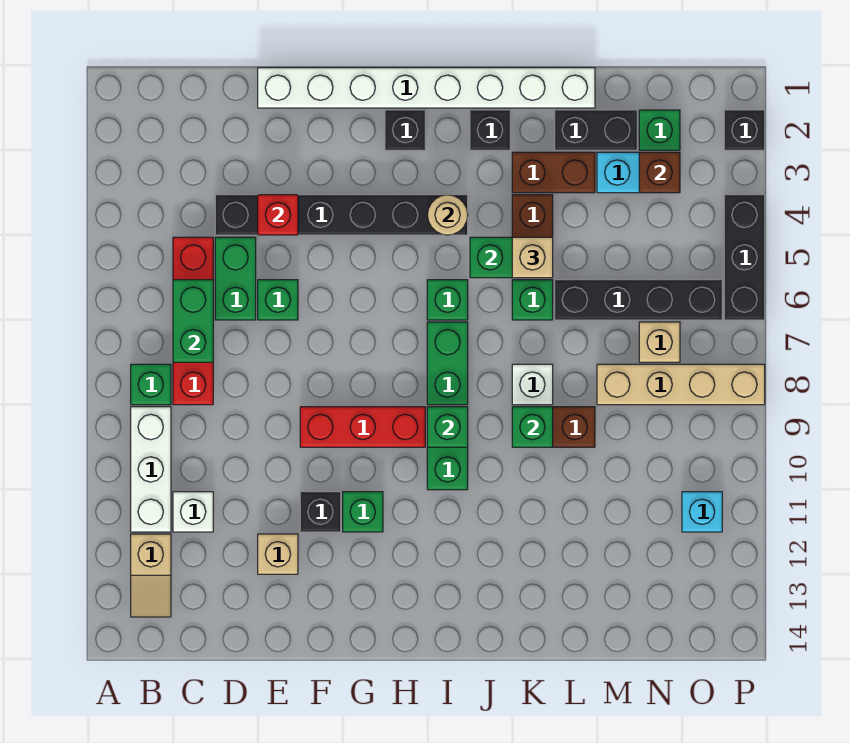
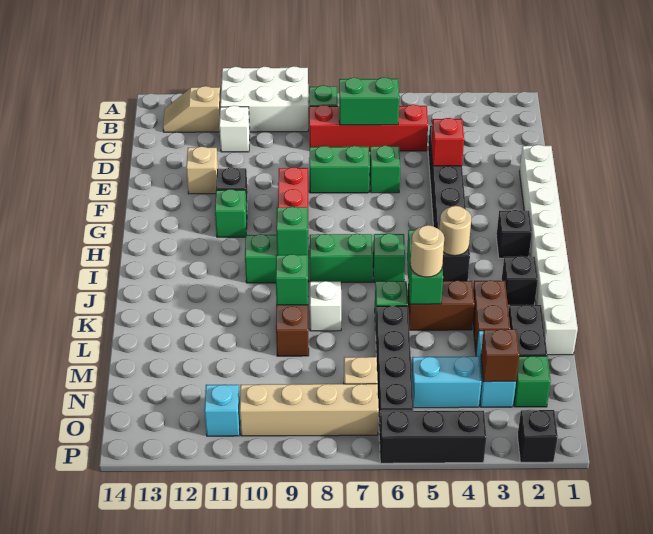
white 1x3 brick [131,407,171,532] -> white 2x3 brick [220,66,308,132]
green 1x2 brick [215,237,256,320] -> green 1x2 brick moved to [310,146,370,193]
tan 1x1 brick [512,237,553,278] -> tan 1x1 round brick [410,225,444,277]
tan 1x4 brick [597,364,765,405] -> tan 1x4 brick turned to [240,384,379,436]
none -> cyan 1x2 brick [412,356,481,408]

